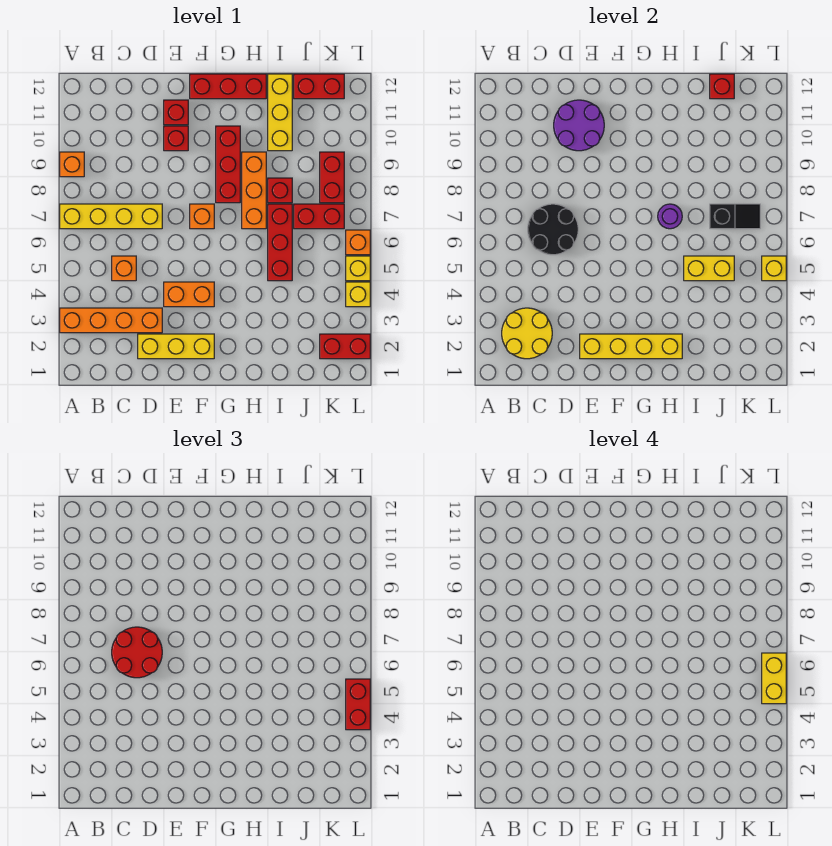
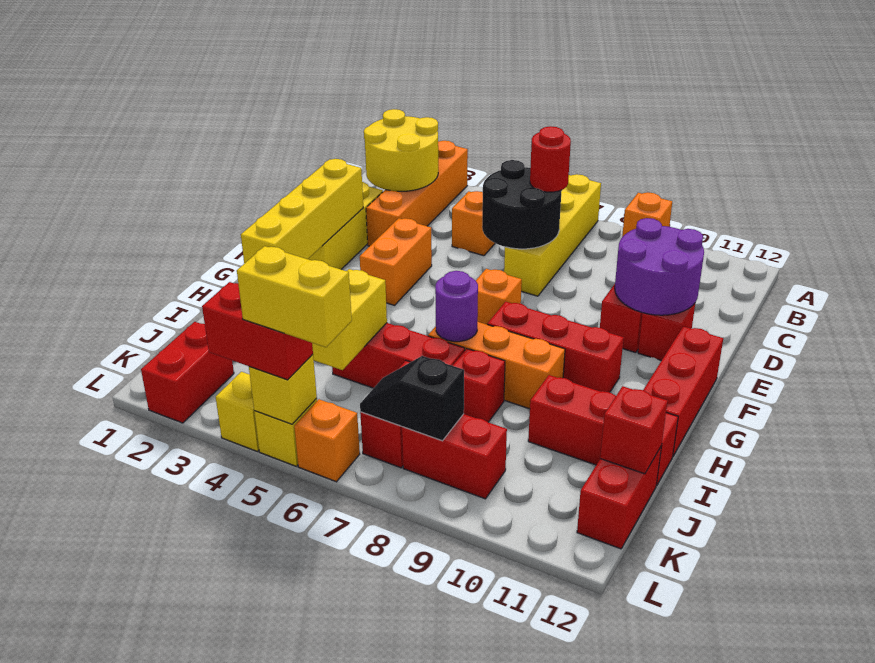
red 2x2 round brick [112,627,162,678] -> red 1x1 round brick [530,126,571,192]
yellow 1x3 brick [268,74,292,151] -> red 1x3 brick [528,375,678,486]
black 1x2 slope [710,204,760,229] -> black 1x2 slope turned to [360,356,464,441]

